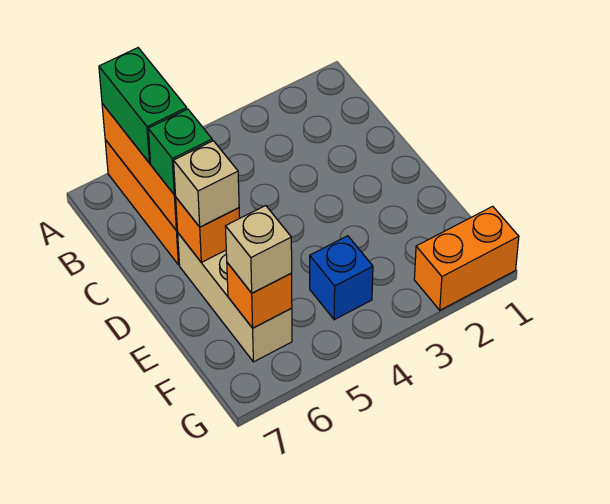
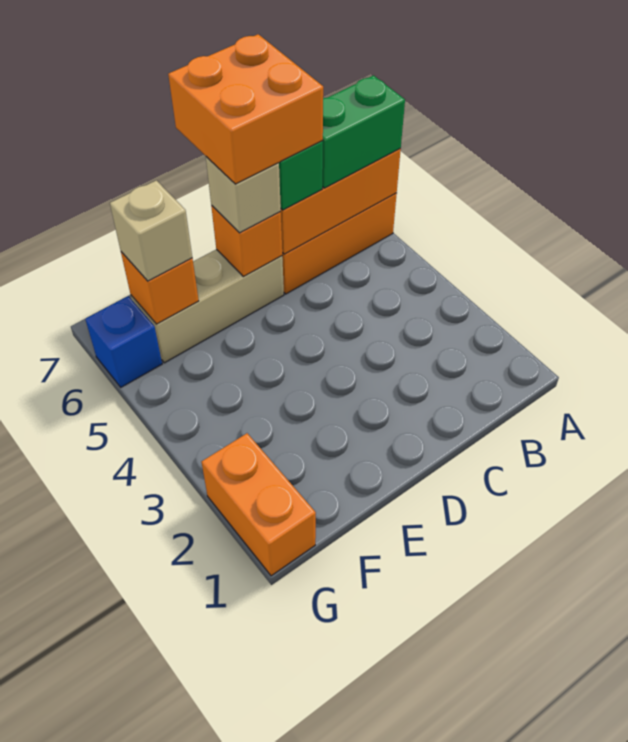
none -> orange 2x2 brick [168,34,323,184]
blue 1x1 brick [310,236,373,320] -> blue 1x1 brick moved to [85,296,162,387]

